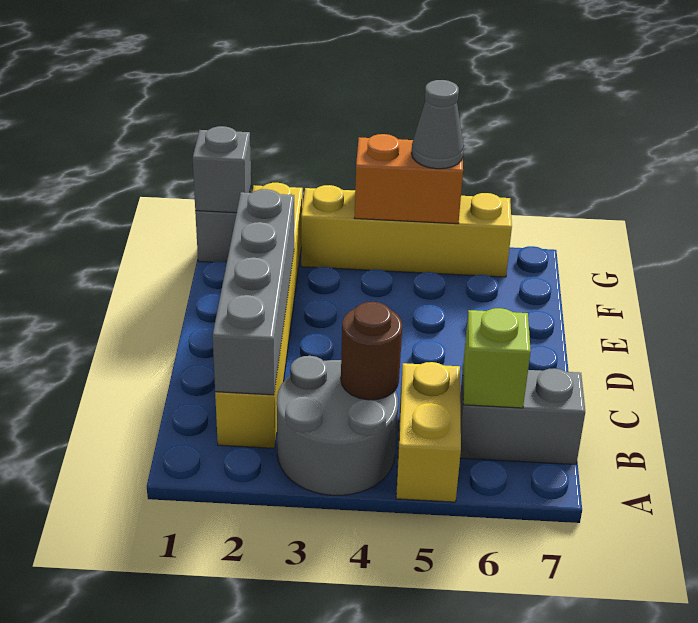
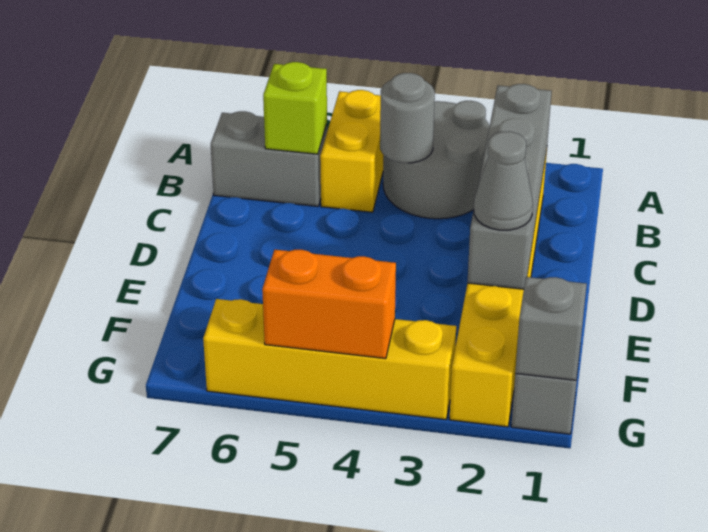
brown 1x1 round brick [341,302,402,400] -> grey 1x1 round brick [380,73,435,163]
grey 1x1 cone [412,80,464,169] -> grey 1x1 cone moved to [474,132,533,230]

